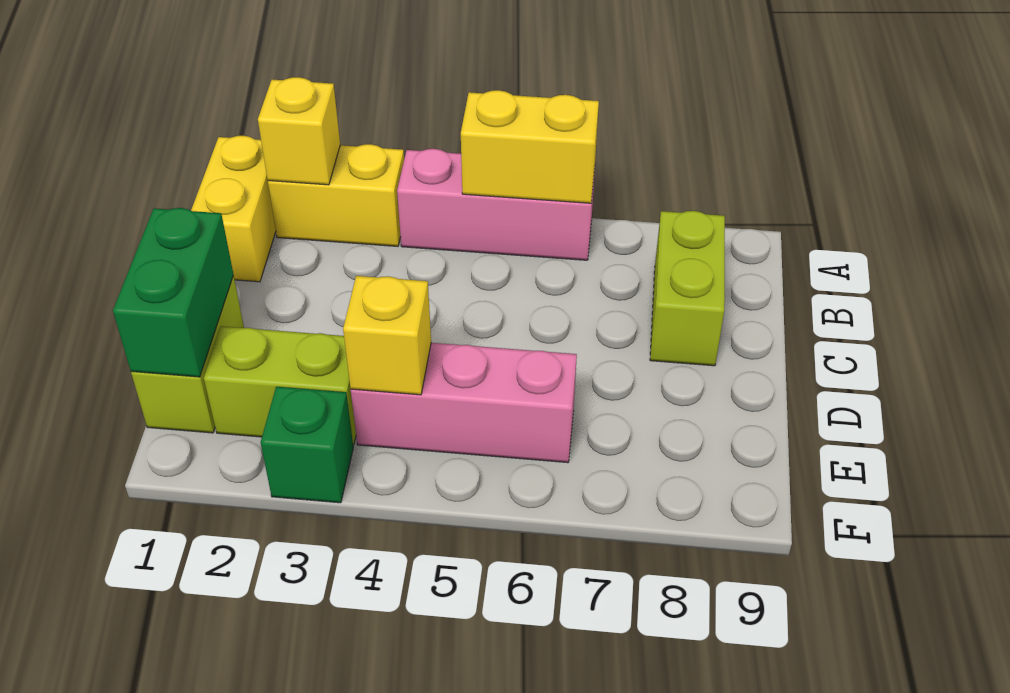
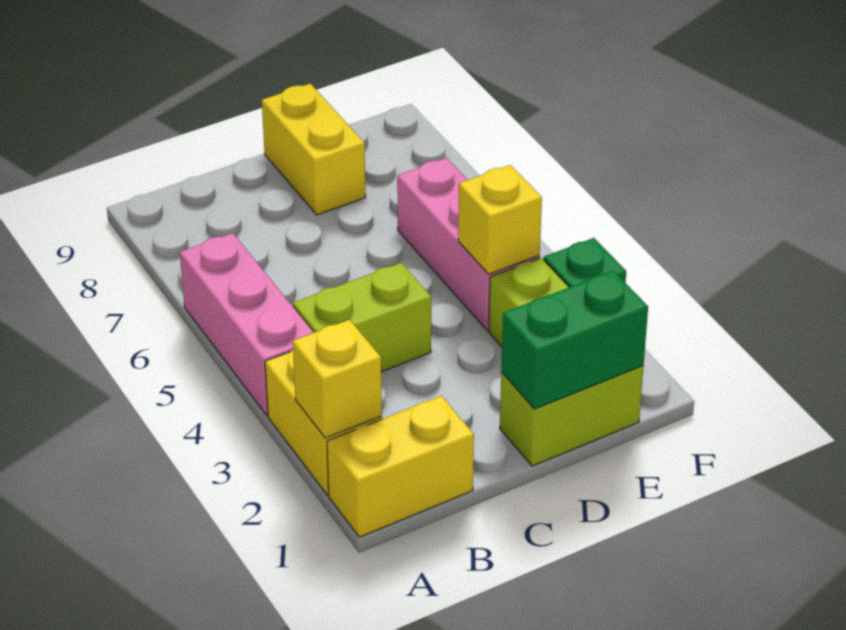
yellow 1x2 brick [461,90,599,203] -> yellow 1x2 brick moved to [262,84,366,215]
lime 1x2 brick [650,211,725,366] -> lime 1x2 brick moved to [293,263,431,372]

